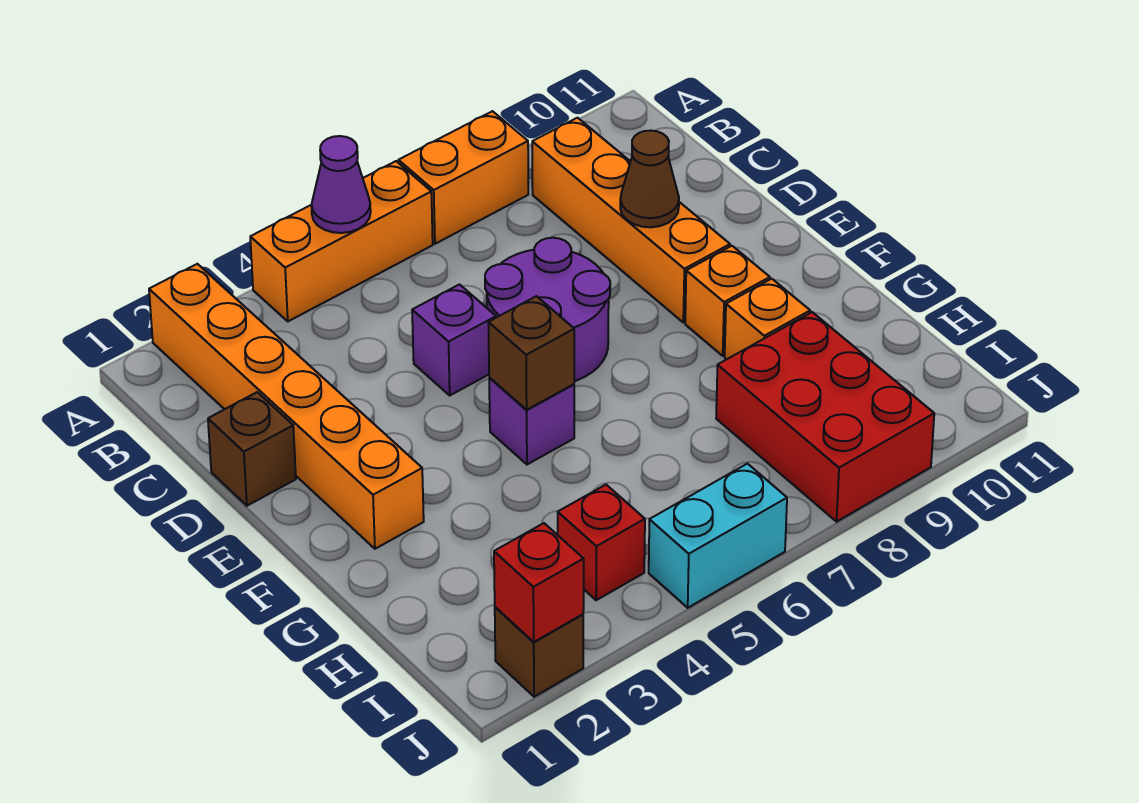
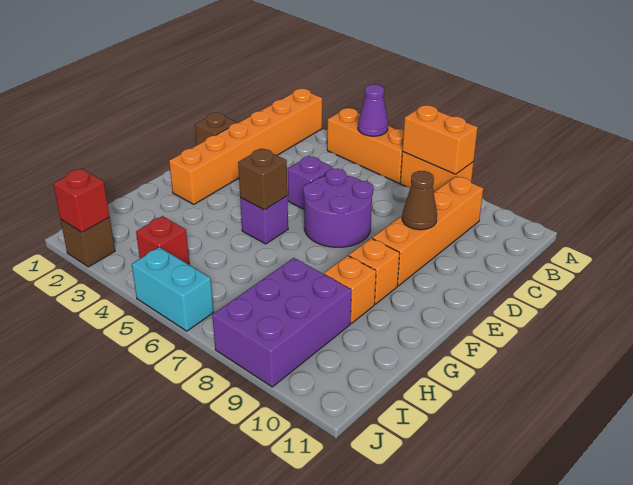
none -> orange 1x2 brick [402,105,478,174]
red 2x3 brick [716,312,934,522] -> purple 2x3 brick [212,258,351,387]

